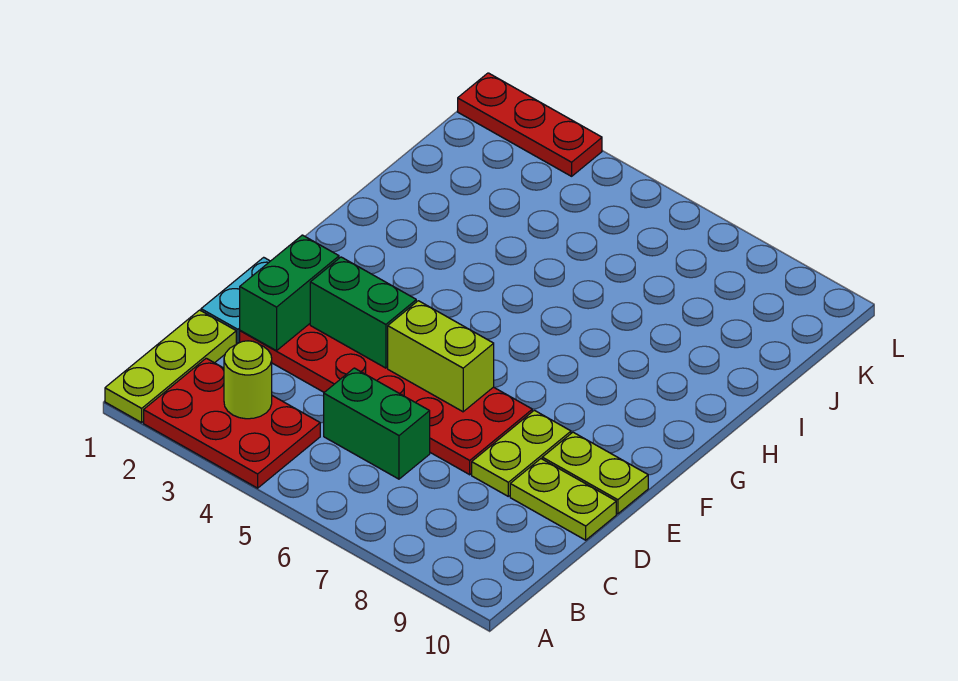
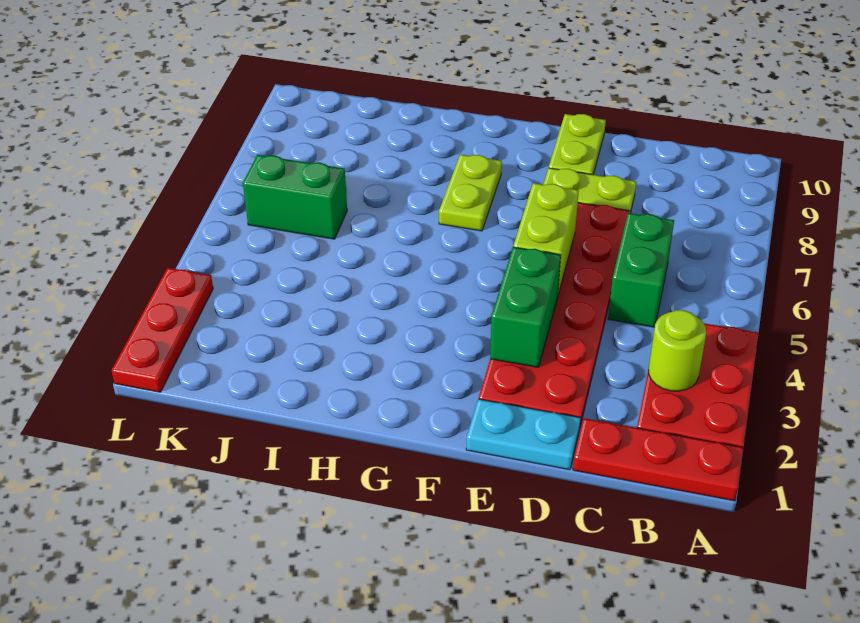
lime 1x3 plate [105,310,236,423] -> red 1x3 plate [573,418,743,501]
green 1x2 brick [240,235,339,351] -> green 1x2 brick moved to [243,155,347,239]
lime 1x2 plate [510,459,616,540] -> lime 1x2 plate moved to [439,154,502,231]

